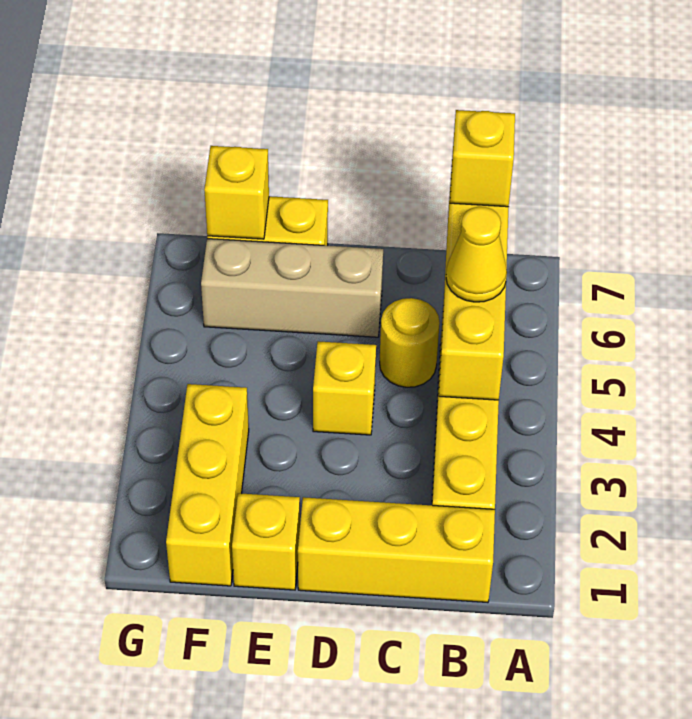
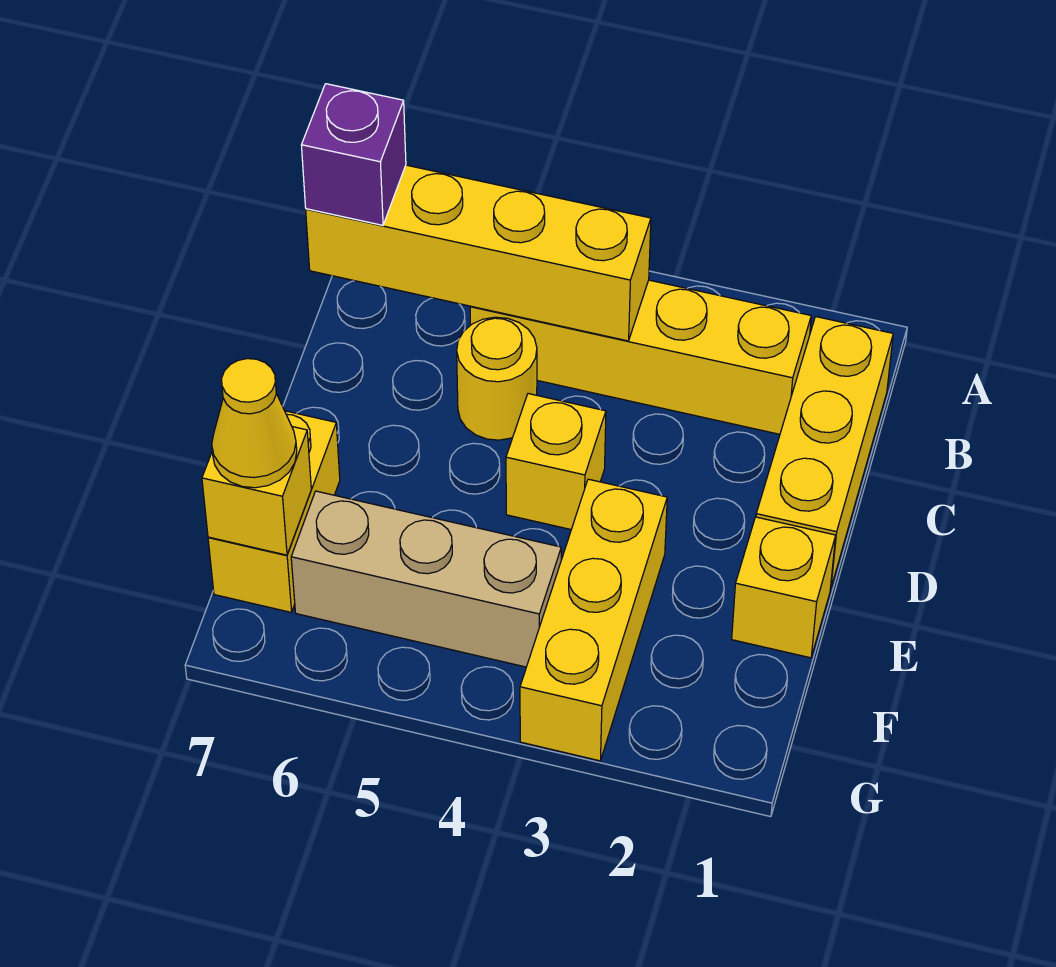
yellow 1x1 cone [446,207,507,302] -> yellow 1x1 cone moved to [212,359,297,488]
yellow 1x1 brick [450,110,515,207] -> purple 1x1 brick [301,84,406,225]
tan 1x3 brick [201,239,383,337] -> tan 1x3 brick turned to [291,491,561,667]
yellow 1x3 brick [166,384,249,586] -> yellow 1x3 brick turned to [520,479,667,761]

